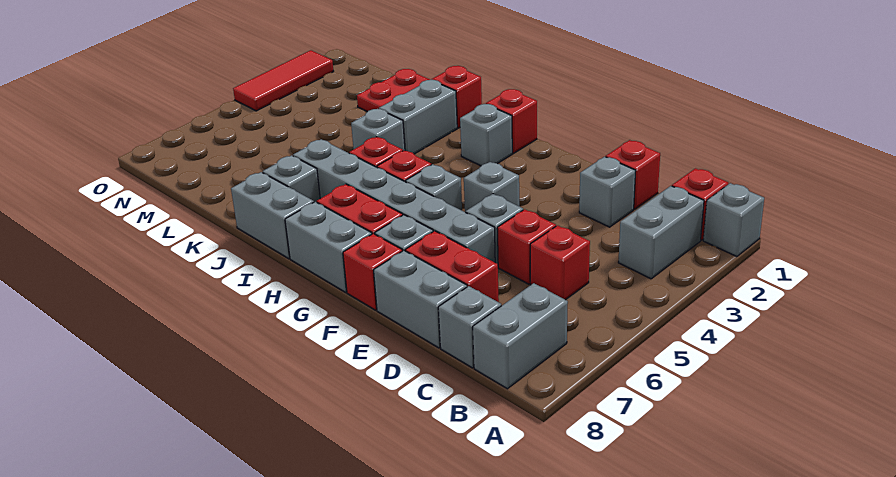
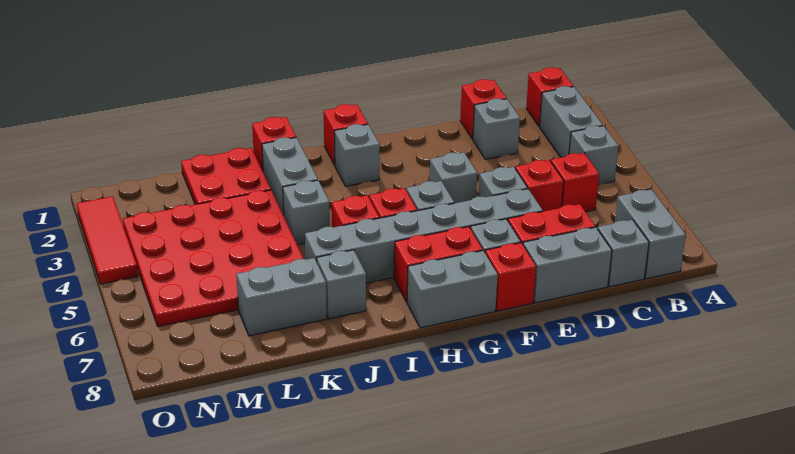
grey 1x1 brick [703,183,764,257] -> grey 1x1 brick moved to [569,126,618,185]
grey 1x2 brick [231,172,314,259] -> grey 1x2 brick moved to [236,258,327,336]
none -> red 4x4 plate [123,190,304,327]

